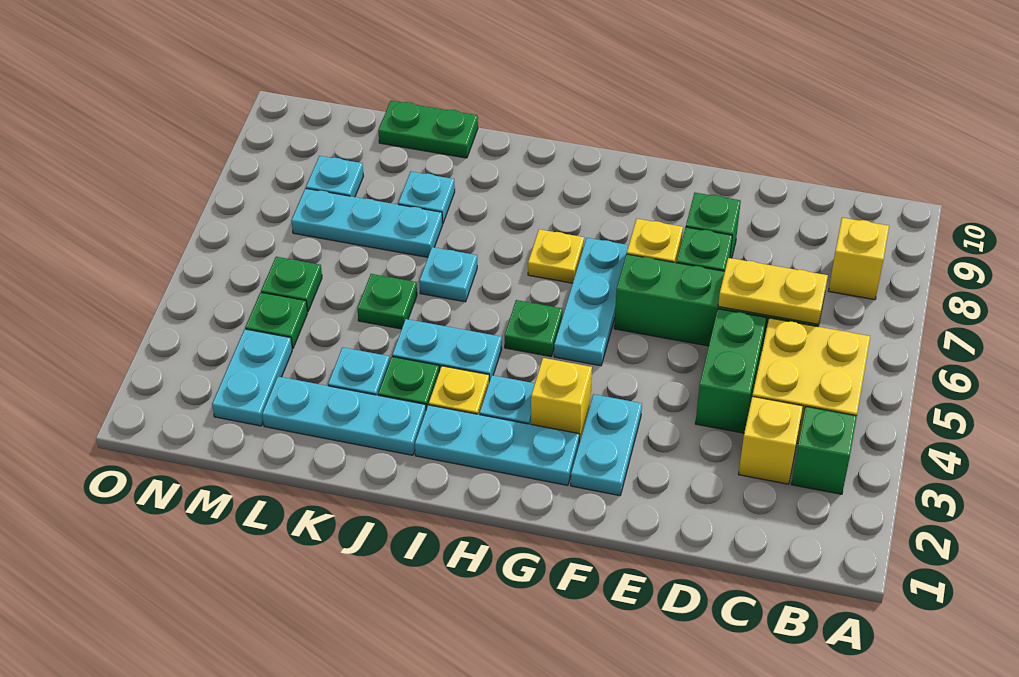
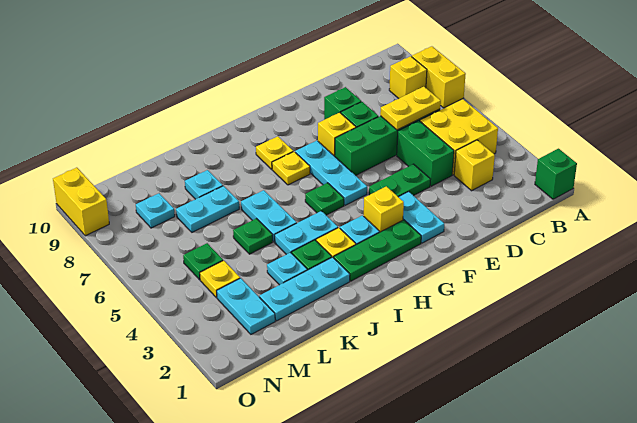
none -> yellow 1x2 brick [412,46,466,108]
green 1x1 brick [791,406,857,494] -> green 1x1 brick moved to [535,149,577,199]
cyan 1x3 plate [415,405,579,485] -> green 1x3 plate [334,220,421,281]
none -> yellow 1x1 plate [256,136,293,169]
cyan 1x1 plate [419,247,477,302] -> cyan 1x2 plate [241,190,297,242]
cyan 1x3 plate [291,188,443,257] -> cyan 1x2 plate [176,186,239,232]
green 1x2 plate [378,101,478,158] -> green 1x2 plate moved to [369,164,430,197]
green 1x1 plate [245,292,307,349] -> yellow 1x1 plate [200,261,240,298]
none -> yellow 1x2 brick [53,168,109,236]

